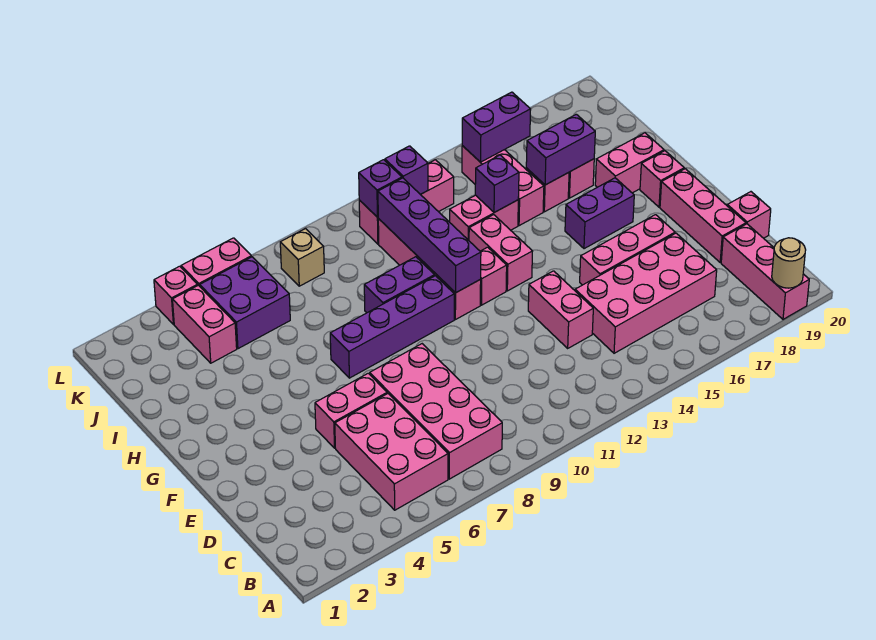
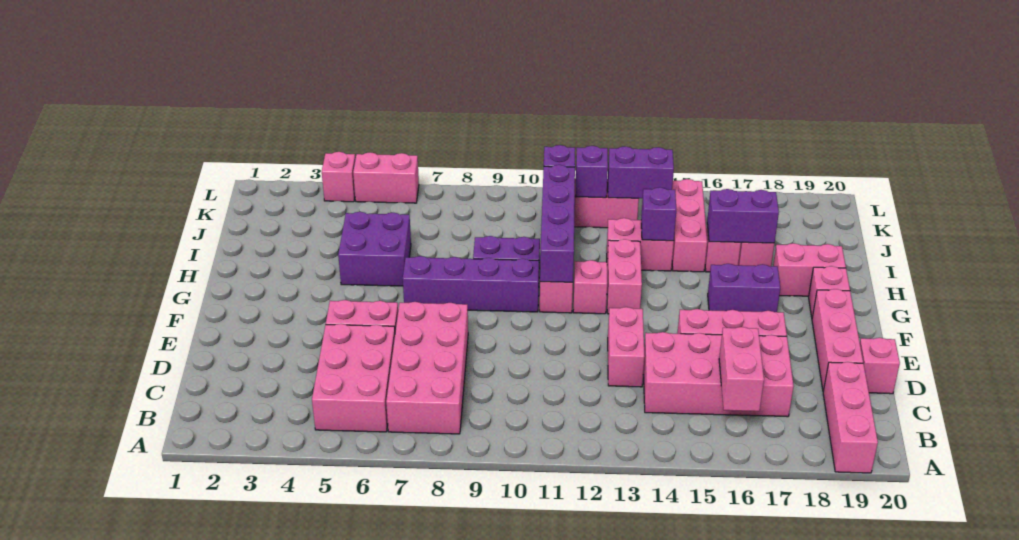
tan 1x1 round brick [772,238,806,288] -> none
pink 1x2 brick [172,285,237,363] -> pink 1x2 brick moved to [719,327,764,411]
purple 2x2 brick [200,257,290,349] -> purple 2x2 brick moved to [338,212,411,286]
tan 1x1 brick [280,229,324,286] -> none
purple 1x2 brick [462,92,531,162] -> purple 1x2 brick moved to [608,147,674,199]

